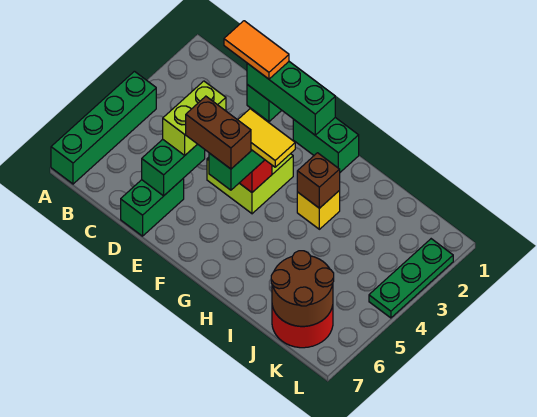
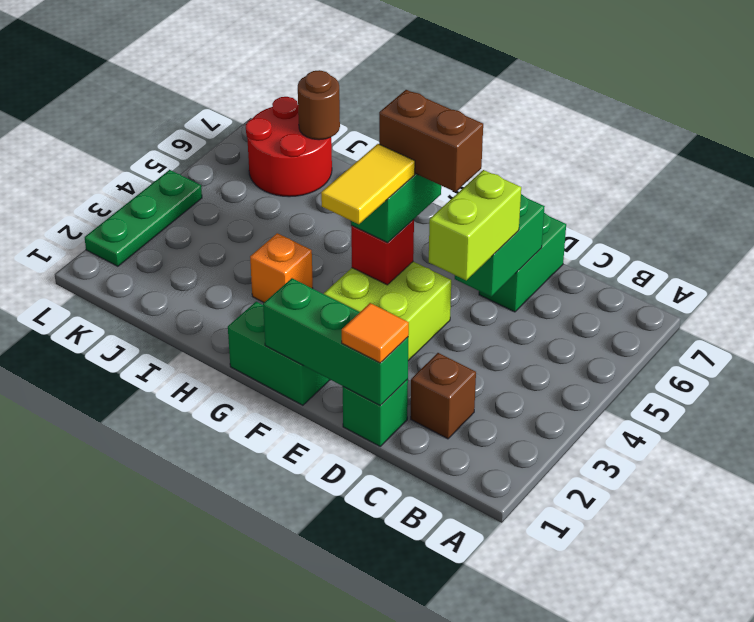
green 1x4 brick [51,71,156,184] -> none
orange 1x2 tile [224,21,289,79] -> orange 1x1 tile [342,303,409,363]
yellow 1x2 tile [238,109,295,167] -> yellow 1x2 tile turned to [321,144,415,224]
yellow 1x1 brick [297,190,340,229] -> orange 1x1 brick [250,233,313,302]
brown 1x1 brick [297,153,340,208] -> brown 1x1 brick moved to [411,353,476,439]
brown 2x2 round brick [271,251,334,326] -> brown 1x1 round brick [298,70,340,140]

